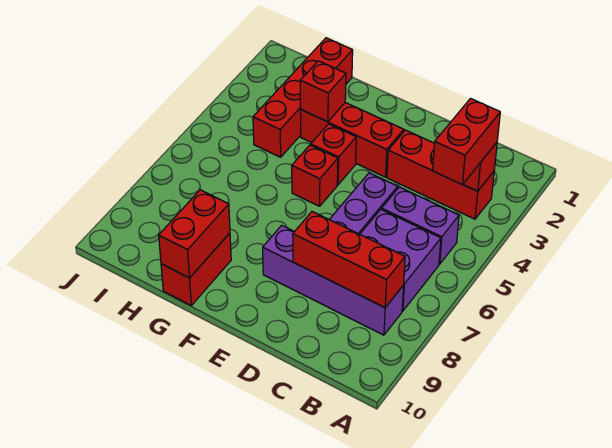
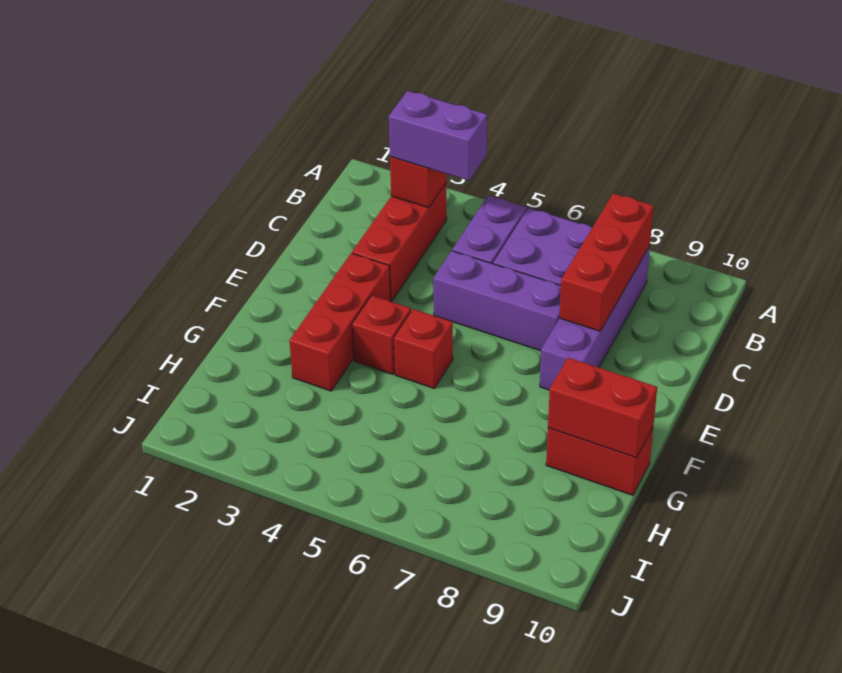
red 1x2 brick [433,99,500,185] -> purple 1x2 brick [389,91,487,181]
red 1x1 brick [300,61,346,122] -> none
red 1x4 brick [253,38,353,157] -> none

